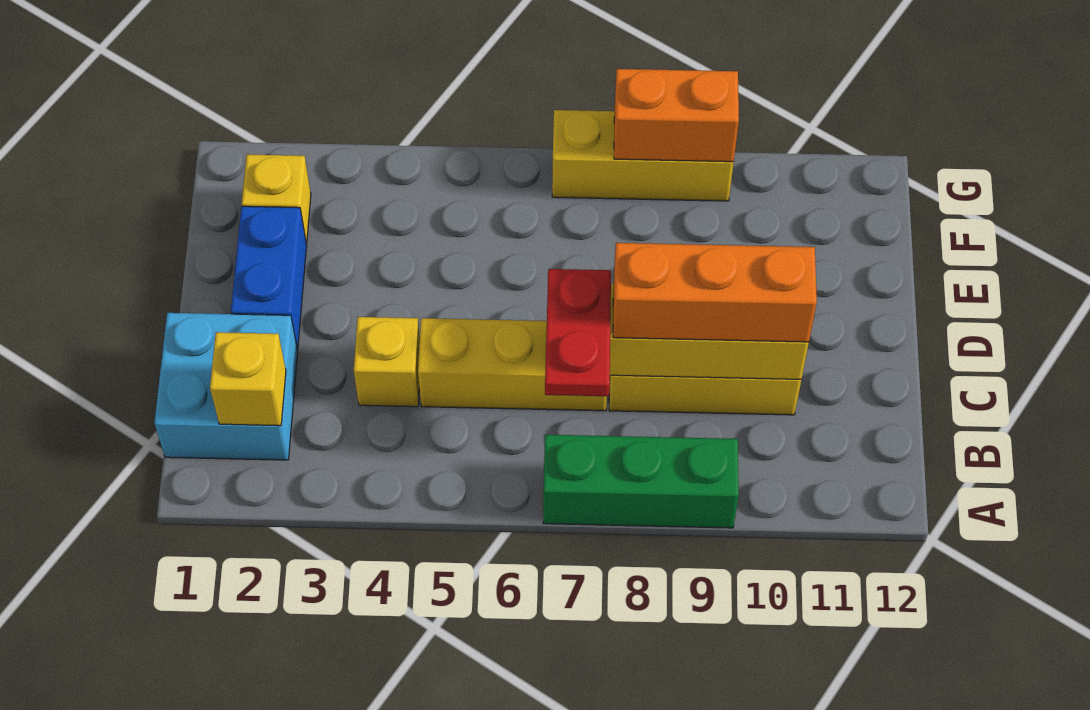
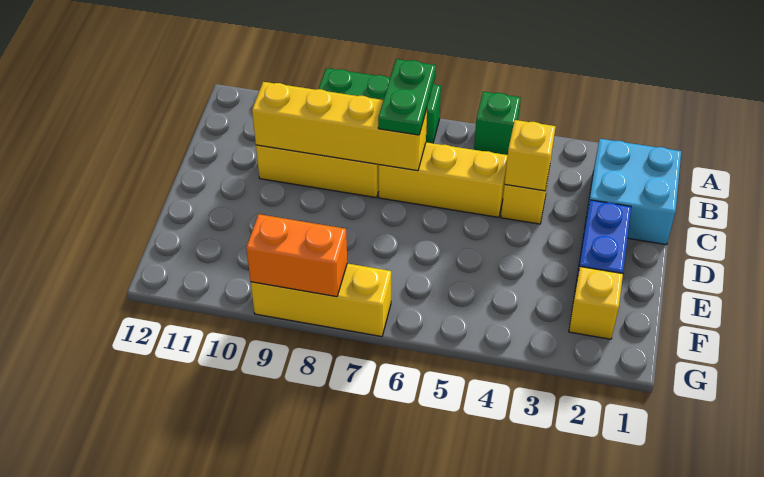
none -> green 1x1 brick [474,92,521,155]
yellow 1x1 brick [210,332,286,426] -> yellow 1x1 brick moved to [505,120,556,191]
red 1x2 plate [545,269,611,396] -> green 1x2 plate [378,59,436,135]
orange 1x3 brick [613,243,817,342] -> none

